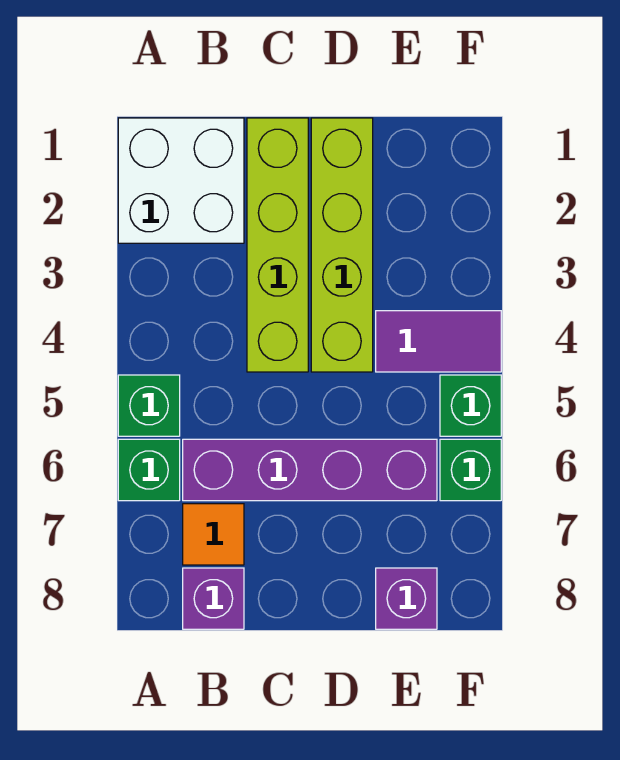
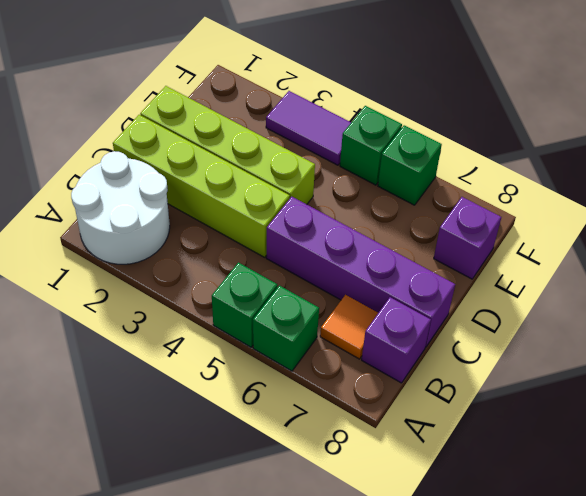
white 2x2 brick [118,118,244,243] -> white 2x2 round brick [71,151,170,264]
purple 1x4 brick [183,439,437,501] -> purple 1x4 brick turned to [266,197,455,347]
purple 1x2 tile [376,311,501,372] -> purple 1x2 tile turned to [266,91,351,165]

